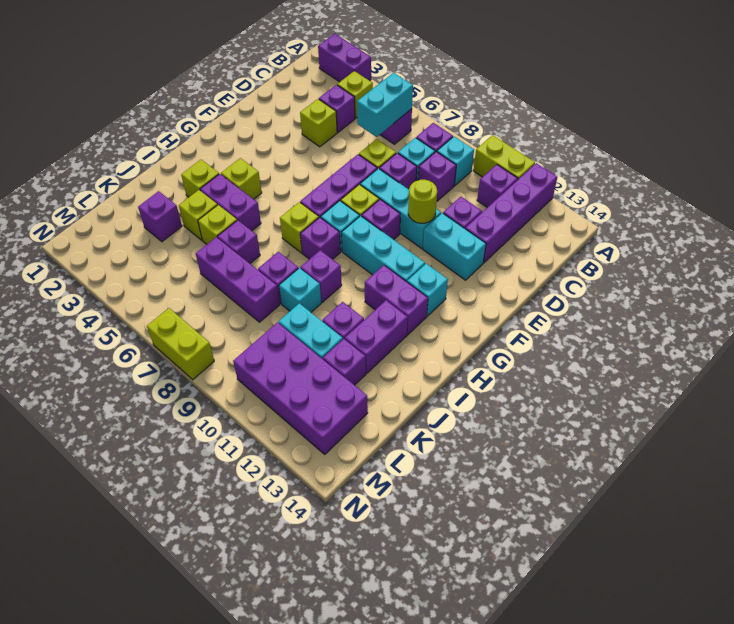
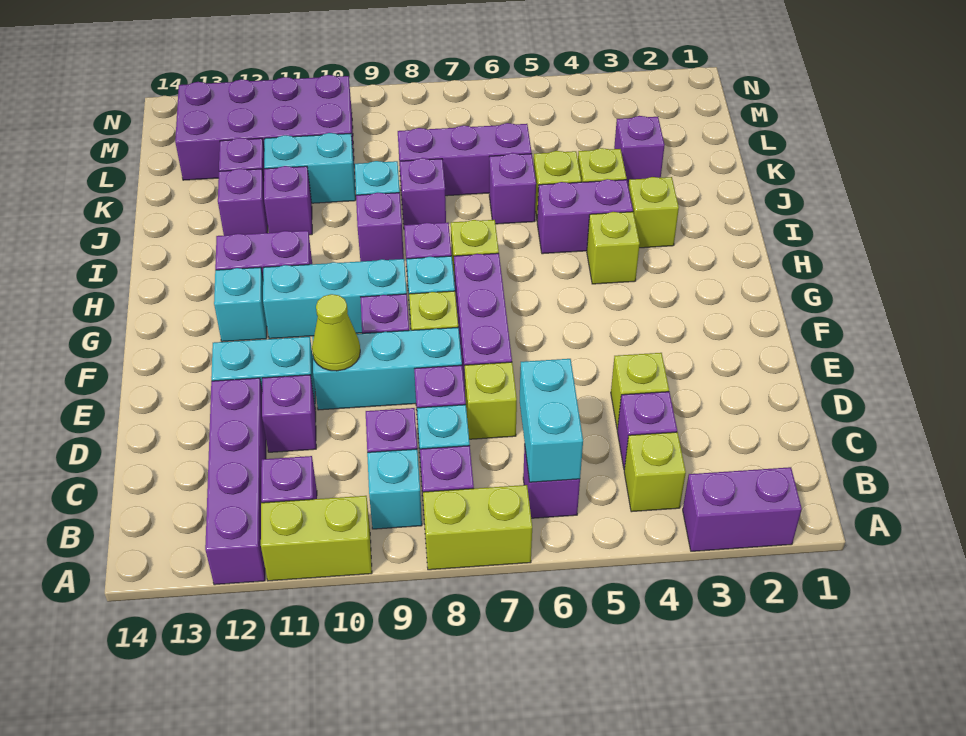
lime 1x1 round brick [408,180,437,223] -> lime 1x1 cone [312,294,360,371]
purple 1x2 brick [345,300,408,373] -> purple 1x1 brick [218,169,268,235]
lime 1x2 brick [147,308,214,380] -> lime 1x2 brick moved to [423,485,532,570]

